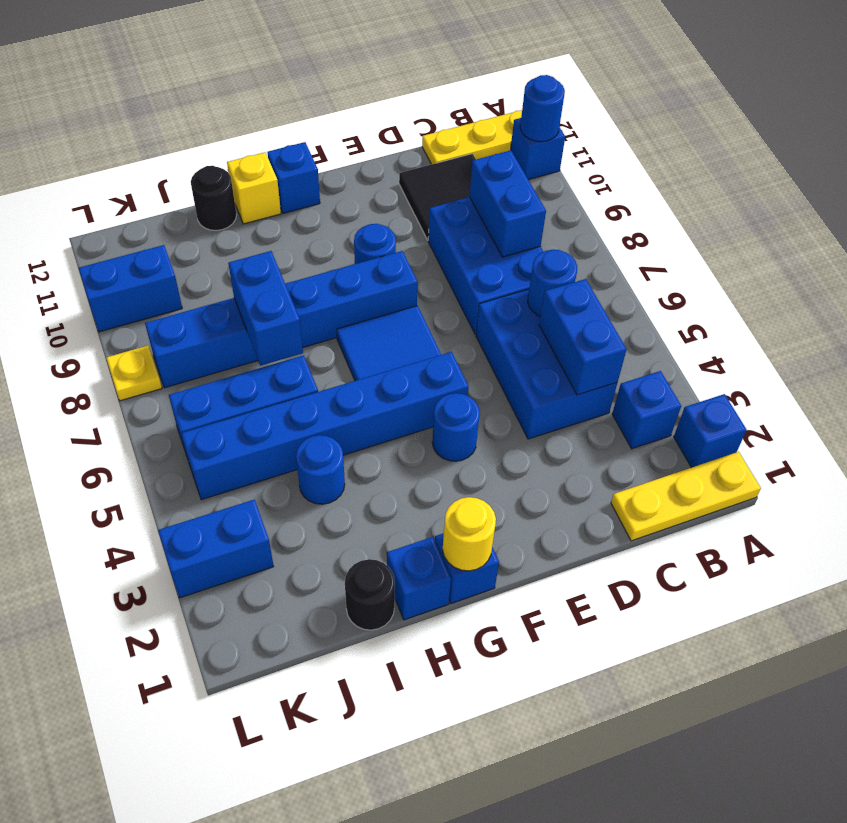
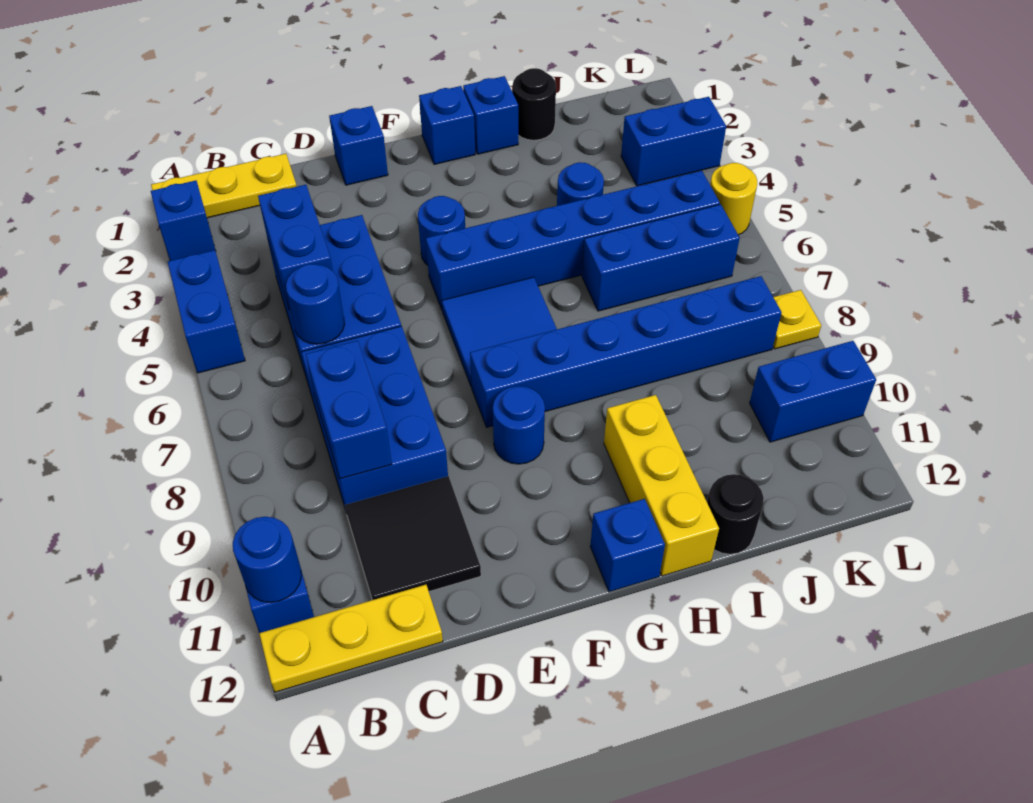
blue 1x1 brick [612,371,681,449] -> blue 1x1 brick moved to [329,106,388,185]
yellow 1x1 round brick [443,497,496,571] -> yellow 1x1 round brick moved to [710,163,757,235]
yellow 1x1 brick [227,152,281,224] -> yellow 1x3 brick [604,395,719,576]
blue 1x2 brick [228,251,303,366] -> blue 1x2 brick moved to [168,250,245,373]

